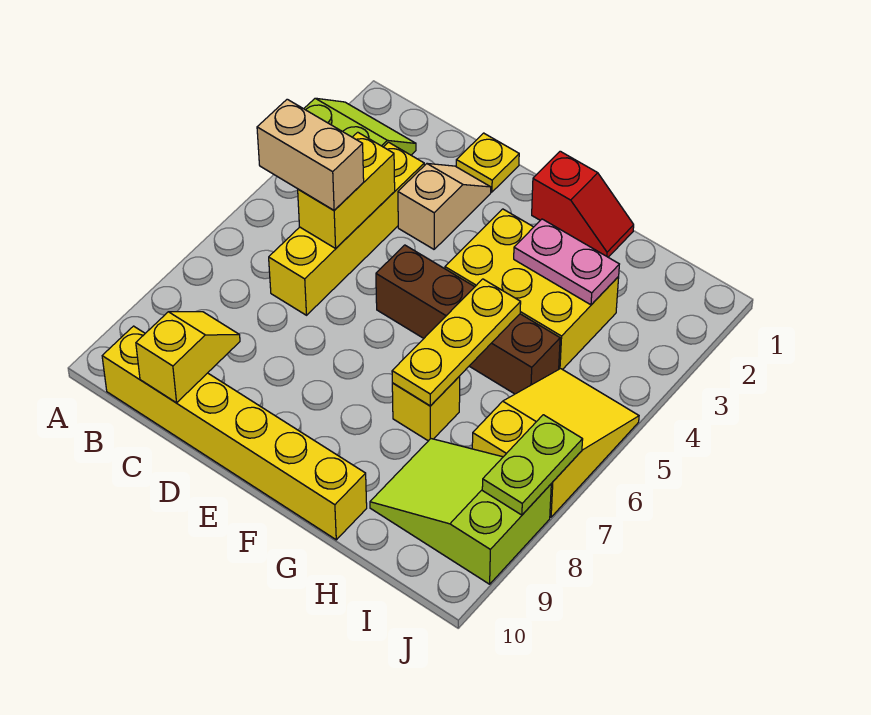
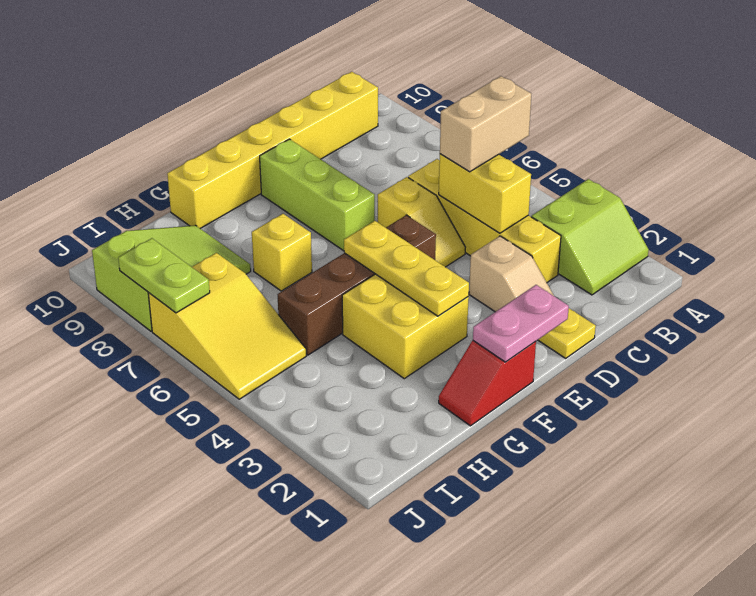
yellow 1x2 slope [136,312,240,403] -> yellow 1x2 slope moved to [378,177,465,267]
none -> lime 1x3 brick [260,139,375,251]
yellow 2x3 brick [445,209,619,370] -> yellow 2x2 brick [342,274,469,379]
pink 1x2 plate [514,219,619,305] -> pink 1x2 plate moved to [473,285,569,362]
yellow 1x3 plate [392,279,521,406] -> yellow 1x3 plate moved to [344,221,469,316]

